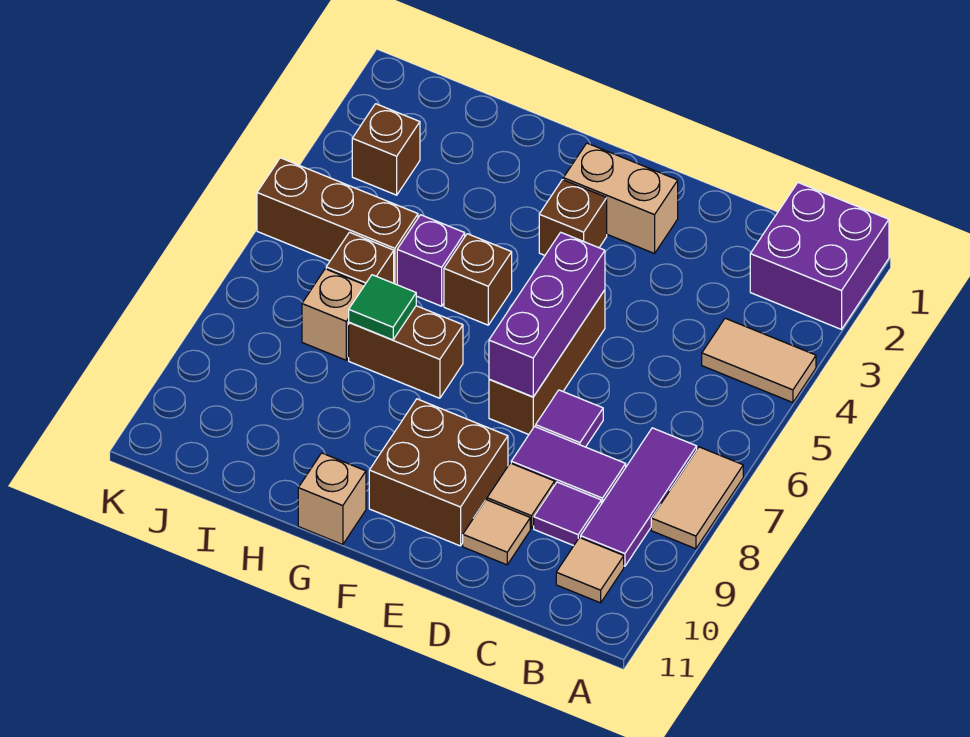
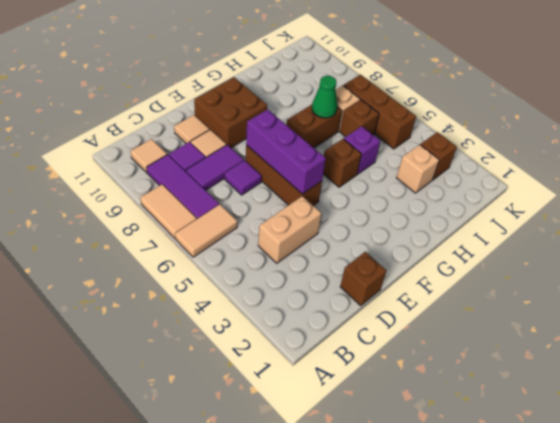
purple 2x2 brick [750,183,889,329] -> none
tan 1x2 tile [702,318,816,403] -> tan 1x2 tile moved to [175,204,237,257]
tan 1x2 brick [563,143,678,254] -> tan 1x2 brick moved to [258,196,322,263]
brown 1x1 brick [539,180,607,255] -> brown 1x1 brick moved to [340,252,387,306]
tan 1x1 brick [298,453,366,545] -> tan 1x1 brick moved to [397,145,439,193]
green 1x1 tile [349,275,416,340] -> green 1x1 cone [312,76,337,118]
brown 1x3 brick [257,158,418,285] -> brown 1x3 brick turned to [343,75,416,149]

